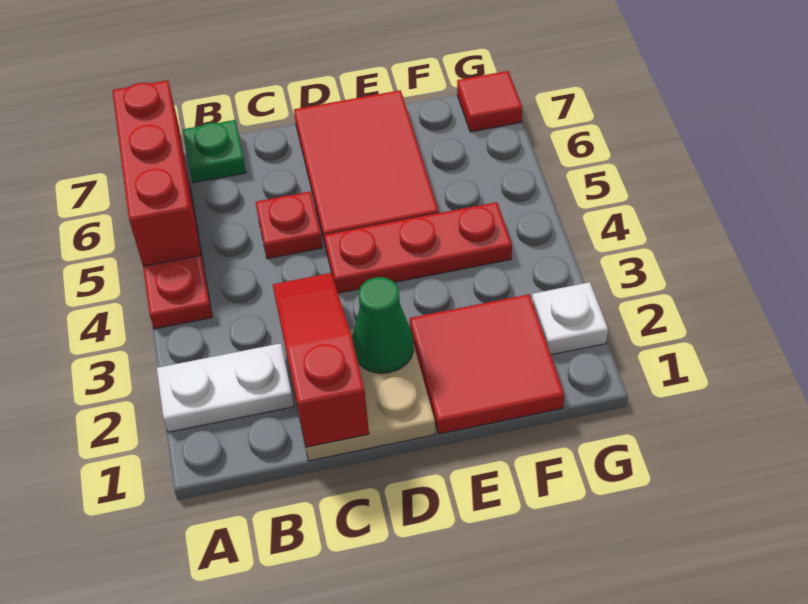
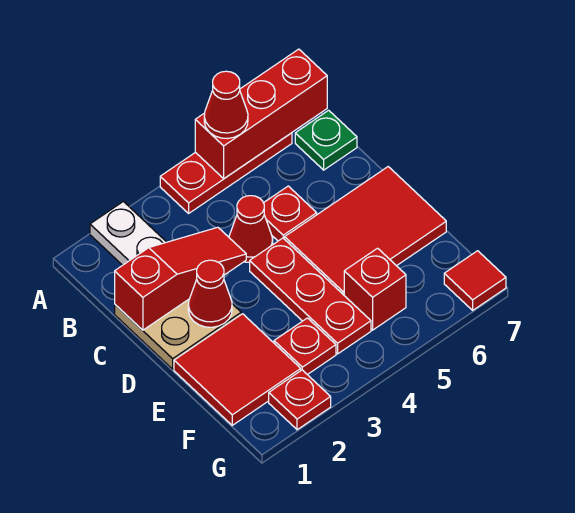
none -> red 1x1 cone [204,71,248,139]
none -> red 1x1 cone [229,196,273,263]
green 1x1 cone [352,277,414,373] -> red 1x1 cone [188,260,232,327]
none -> red 1x1 plate [274,318,336,375]
none -> red 1x1 brick [344,248,406,330]
white 1x1 plate [532,282,608,355] -> red 1x1 plate [269,370,331,430]

